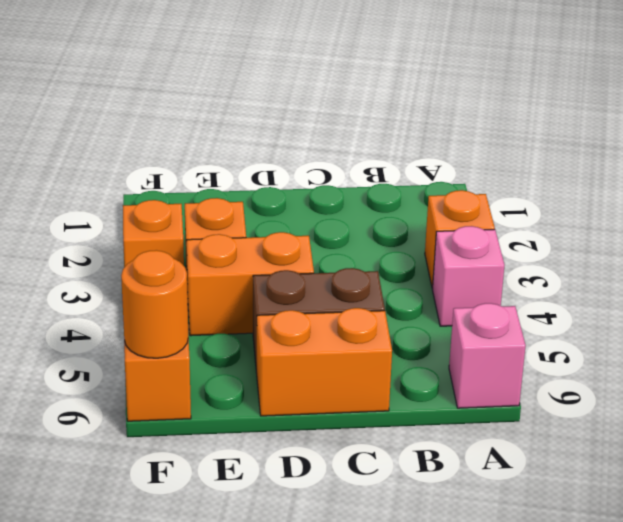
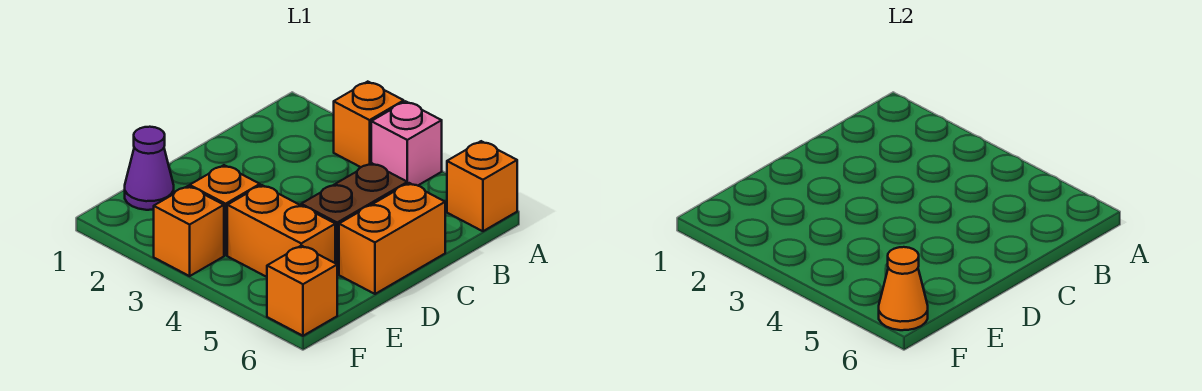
pink 1x1 brick [449,303,526,408] -> orange 1x1 brick [447,141,517,231]
orange 1x2 brick [186,232,314,336] -> orange 1x2 brick turned to [227,185,335,277]
none -> purple 1x1 cone [125,127,174,210]
orange 1x1 round brick [121,250,188,358] -> orange 1x1 cone [879,247,928,330]

